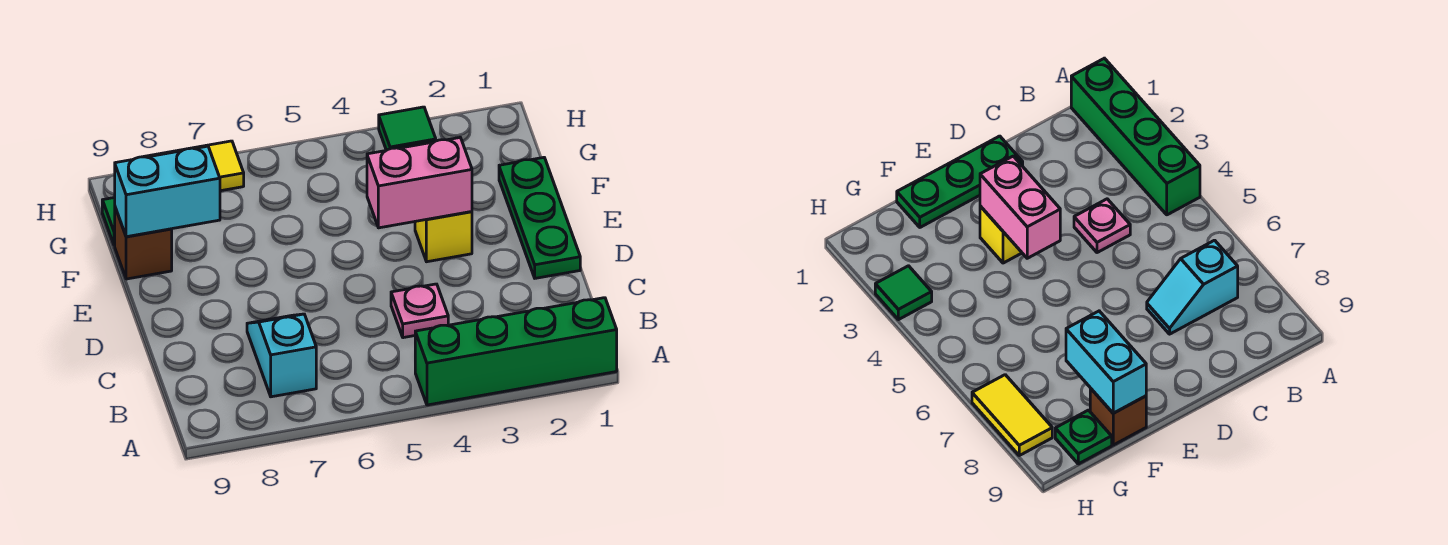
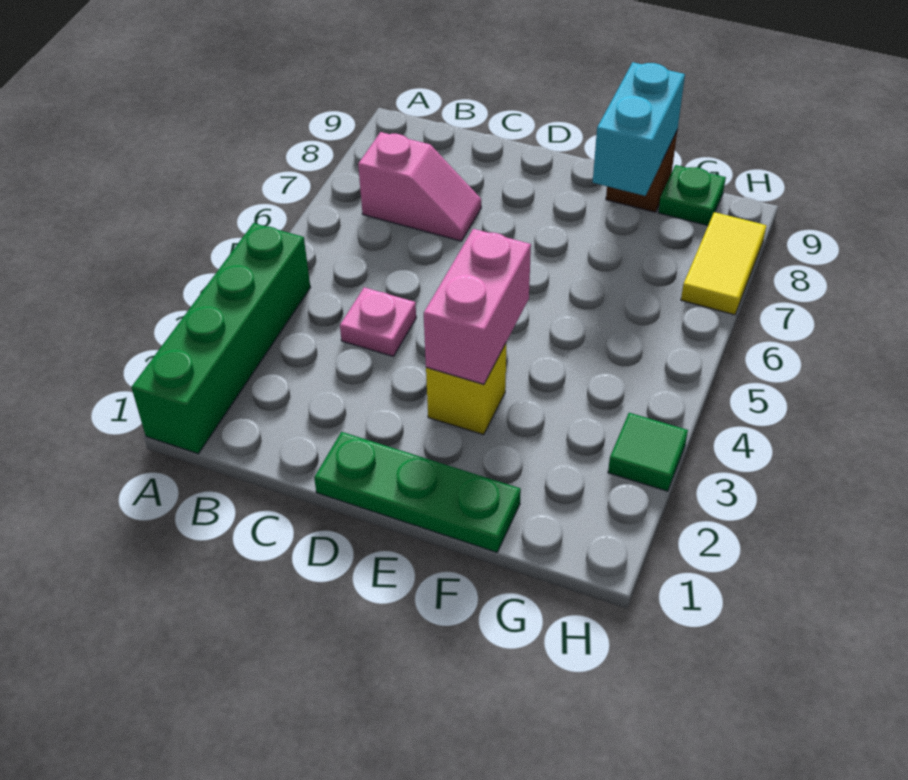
cyan 1x2 slope [247,314,316,397] -> pink 1x2 slope [358,132,481,241]

